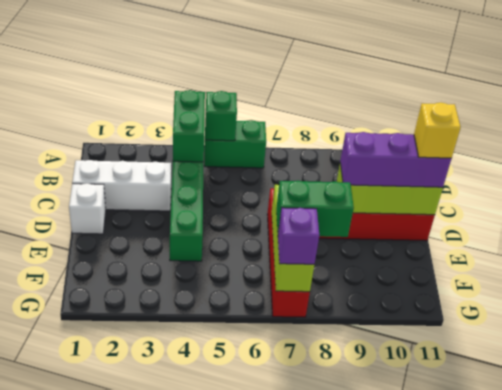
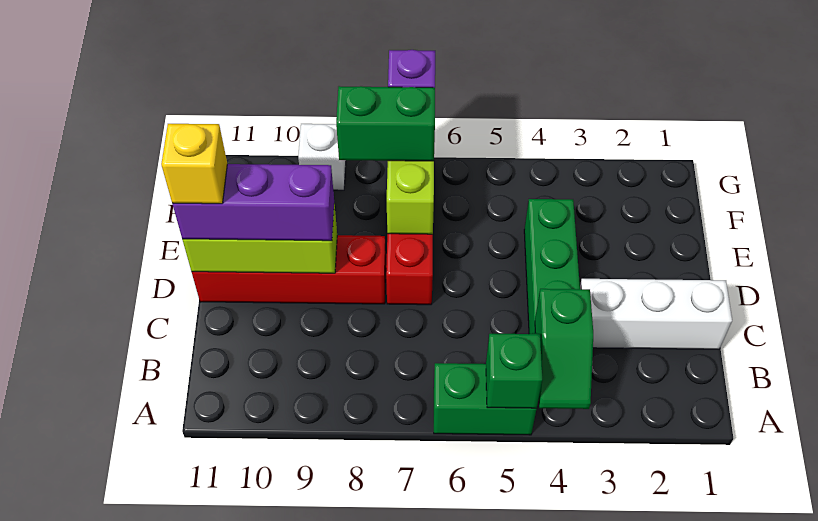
green 1x2 brick [173,90,205,162] -> green 1x2 slope [535,289,593,409]
white 1x1 brick [69,183,106,234] -> white 1x1 brick moved to [298,124,346,190]

